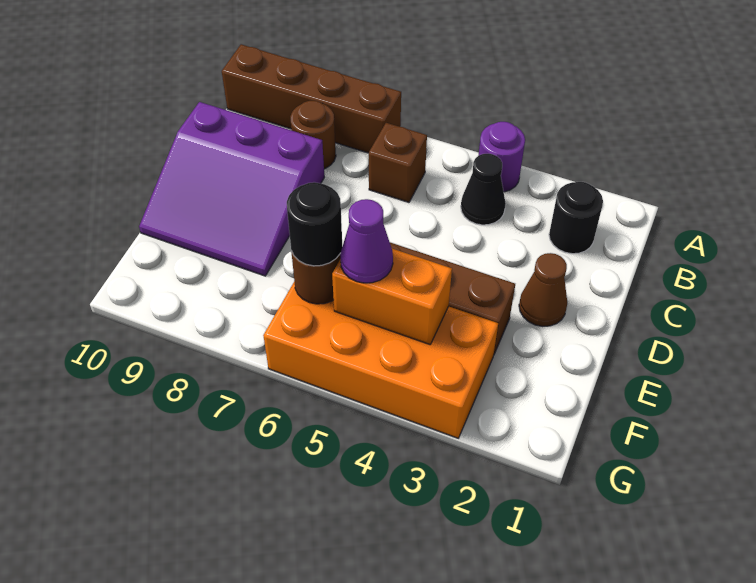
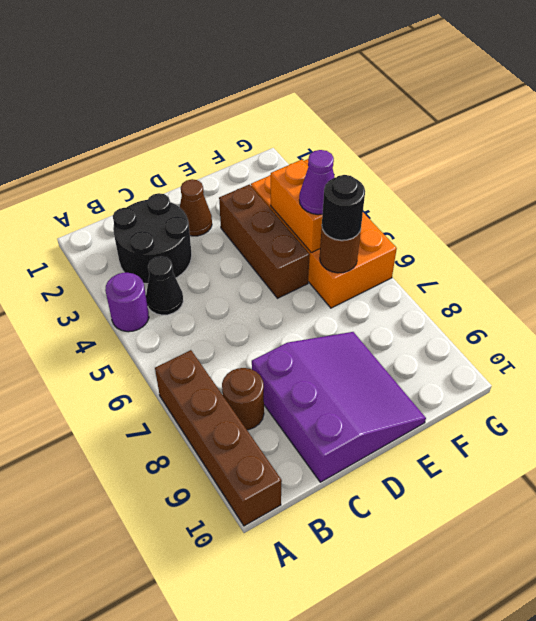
black 1x1 round brick [549,182,603,254] -> black 2x2 round brick [113,193,192,284]
brown 1x1 brick [369,123,427,202] -> none

